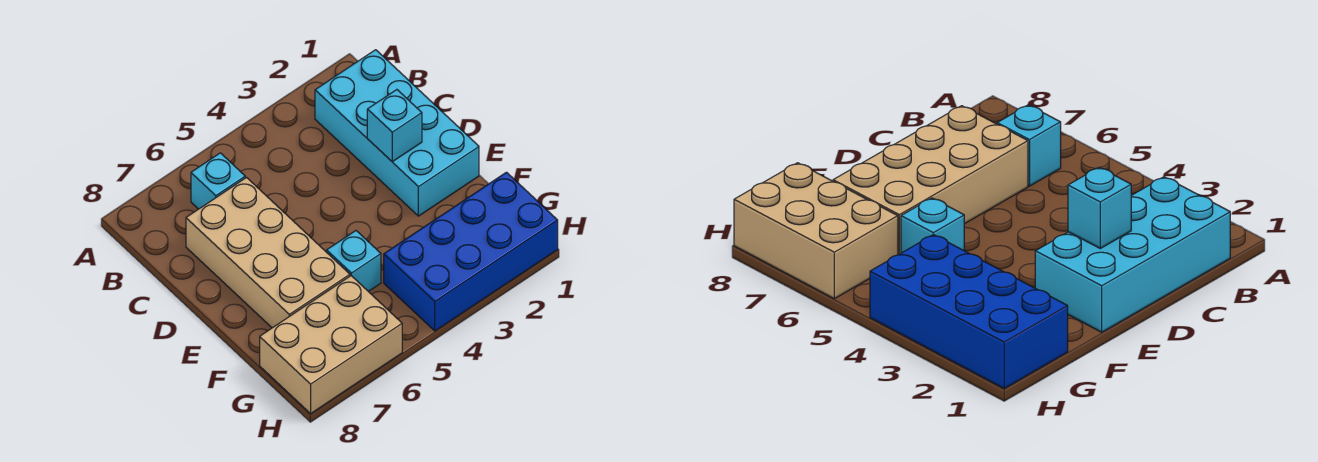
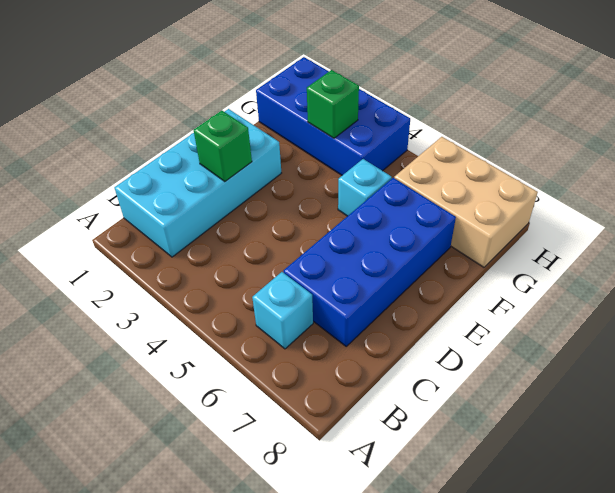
tan 2x4 brick [186,178,350,328] -> blue 2x4 brick [283,178,456,346]
cyan 1x1 brick [367,90,422,162] -> green 1x1 brick [194,110,252,182]
none -> green 1x1 brick [307,70,359,138]

